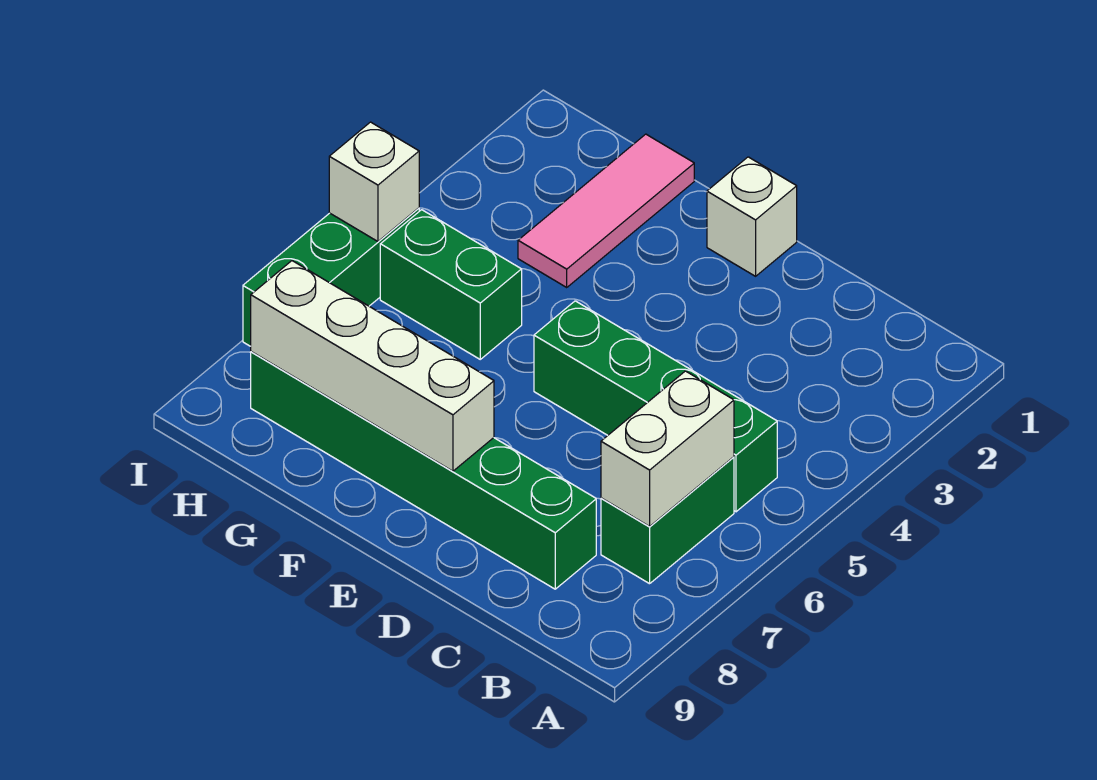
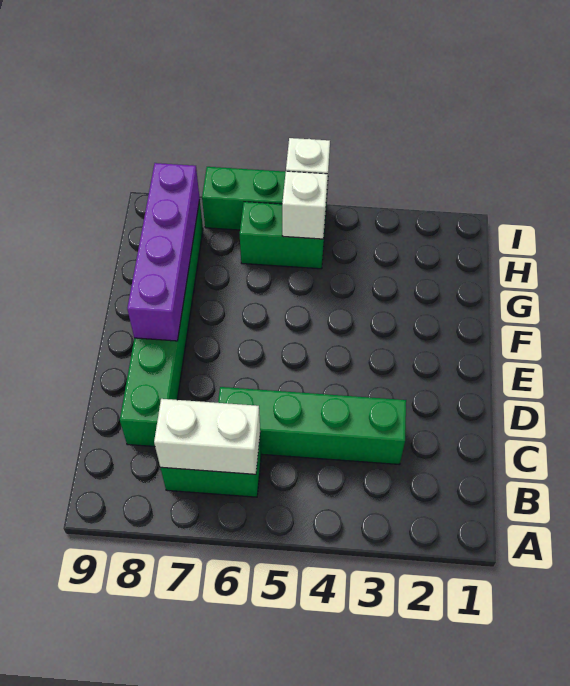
green 1x4 brick [534,301,777,512] -> green 1x4 brick turned to [218,387,406,465]
white 1x1 brick [707,157,797,276] -> white 1x1 brick moved to [282,171,328,239]
white 1x4 brick [251,261,494,471] -> purple 1x4 brick [127,163,200,341]
pink 1x3 tile [518,134,694,287] -> none
green 1x2 brick [380,210,522,359] -> green 1x2 brick turned to [240,202,326,269]

